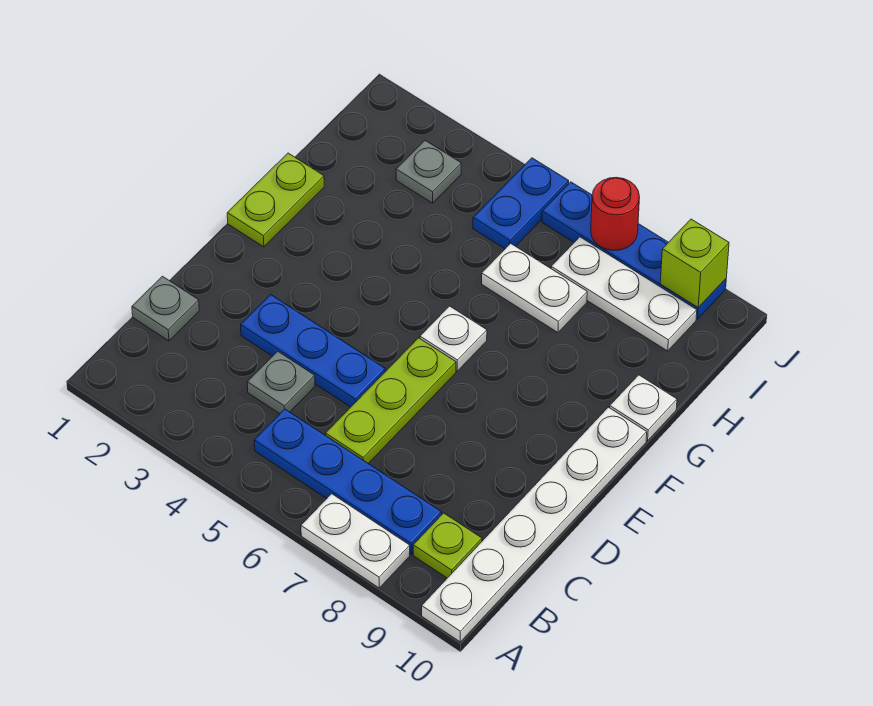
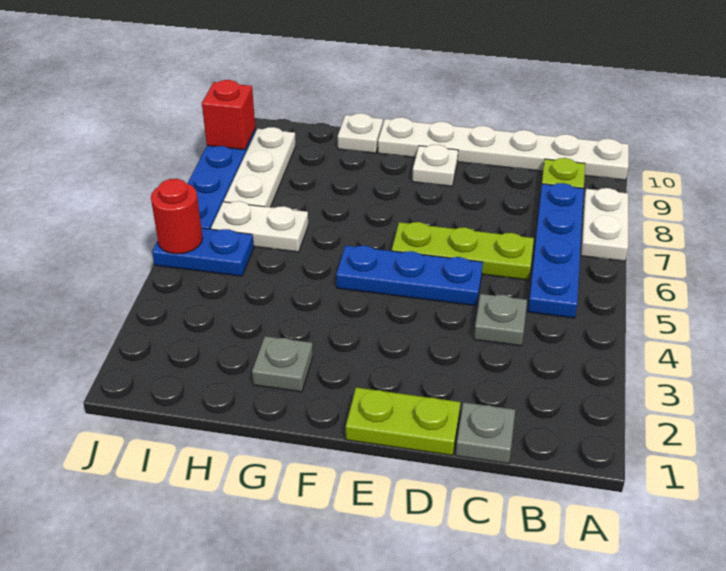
blue 1x3 plate [241,294,385,407] -> blue 1x3 plate turned to [336,246,483,306]
lime 1x2 plate [227,153,324,247] -> lime 1x2 plate moved to [346,387,460,456]
white 1x1 plate [420,306,487,371] -> white 1x1 plate moved to [412,145,458,186]
white 1x2 plate [482,243,587,332] -> white 1x2 plate turned to [211,201,308,252]
grey 1x1 plate [396,140,461,203] -> grey 1x1 plate moved to [252,336,313,392]
red 1x1 round brick [591,177,640,251] -> red 1x1 round brick moved to [151,179,203,254]
lime 1x1 brick [660,219,729,308] -> red 1x1 brick [202,80,255,150]

